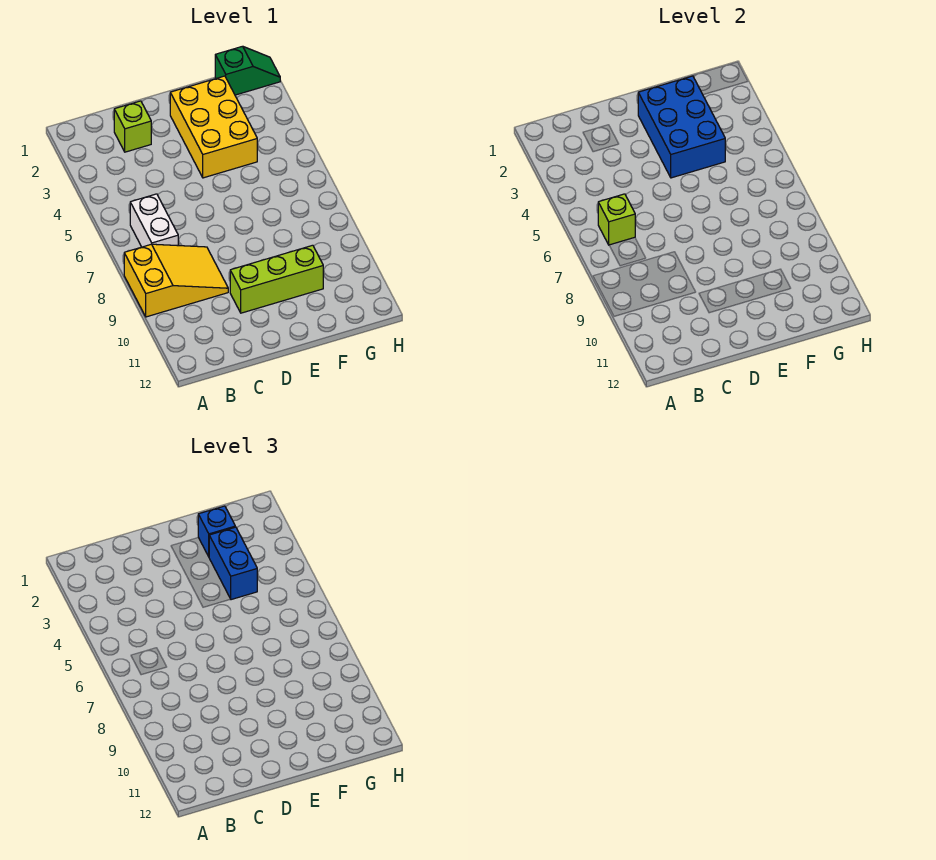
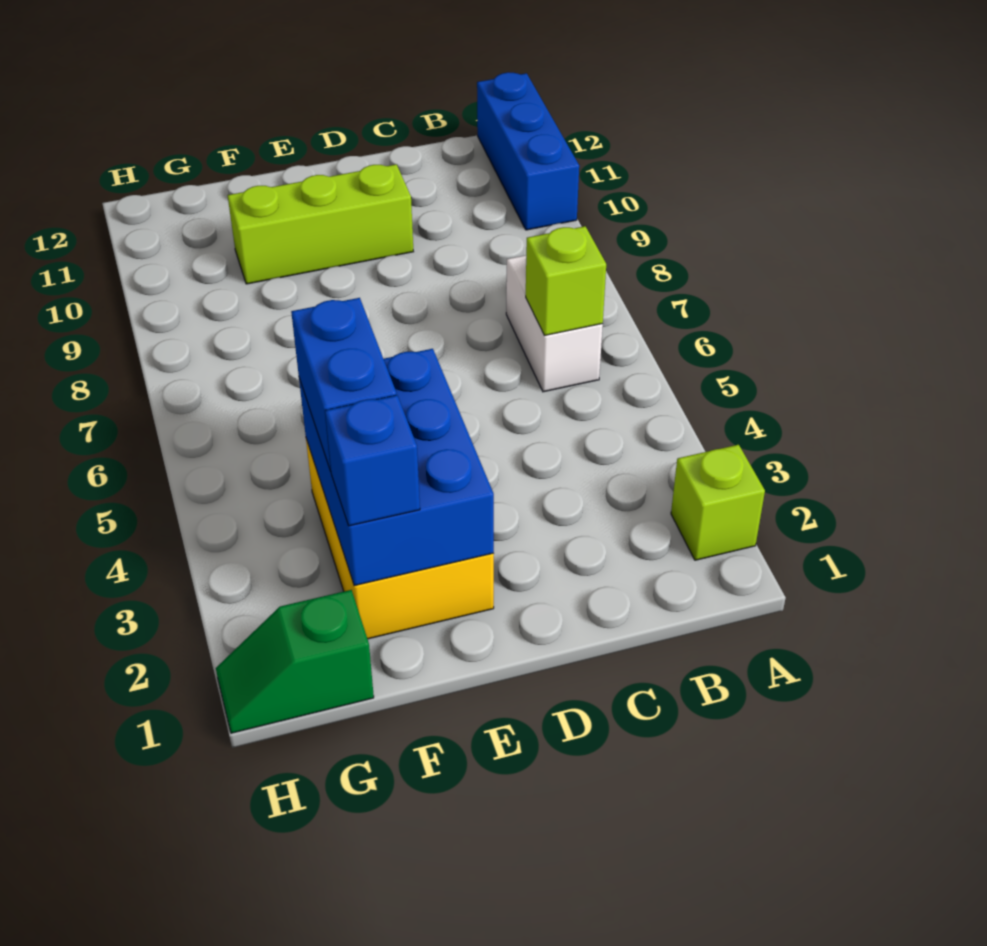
yellow 2x3 slope [124,244,228,317] -> none
none -> blue 1x3 brick [477,72,579,230]
lime 1x1 brick [114,101,151,152] -> lime 1x1 brick moved to [671,445,765,560]

